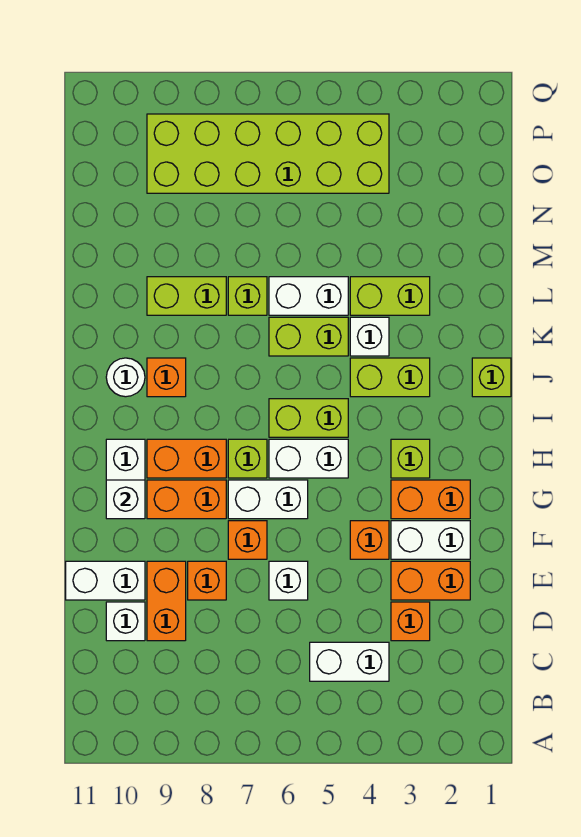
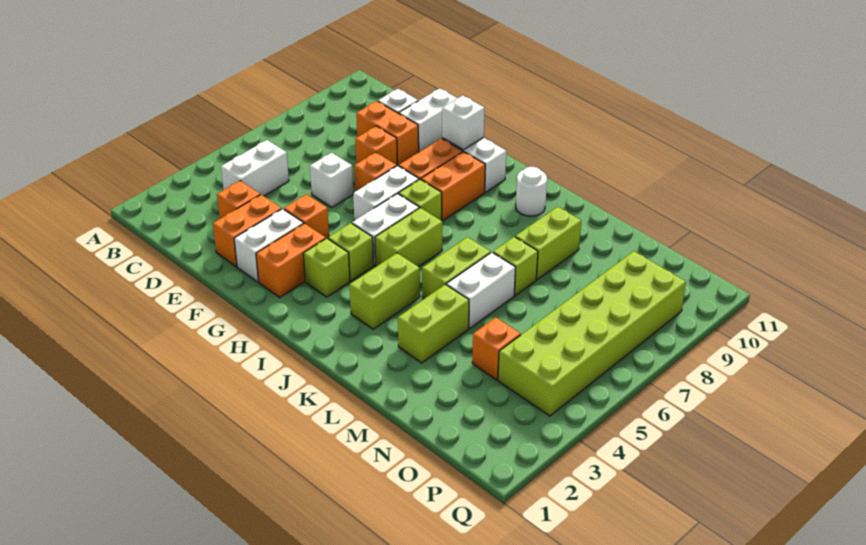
lime 1x1 brick [472,358,511,397] -> lime 1x1 brick moved to [328,223,374,281]
orange 1x1 brick [147,358,186,397] -> orange 1x1 brick moved to [472,317,521,380]
white 1x1 brick [350,317,389,356] -> none

